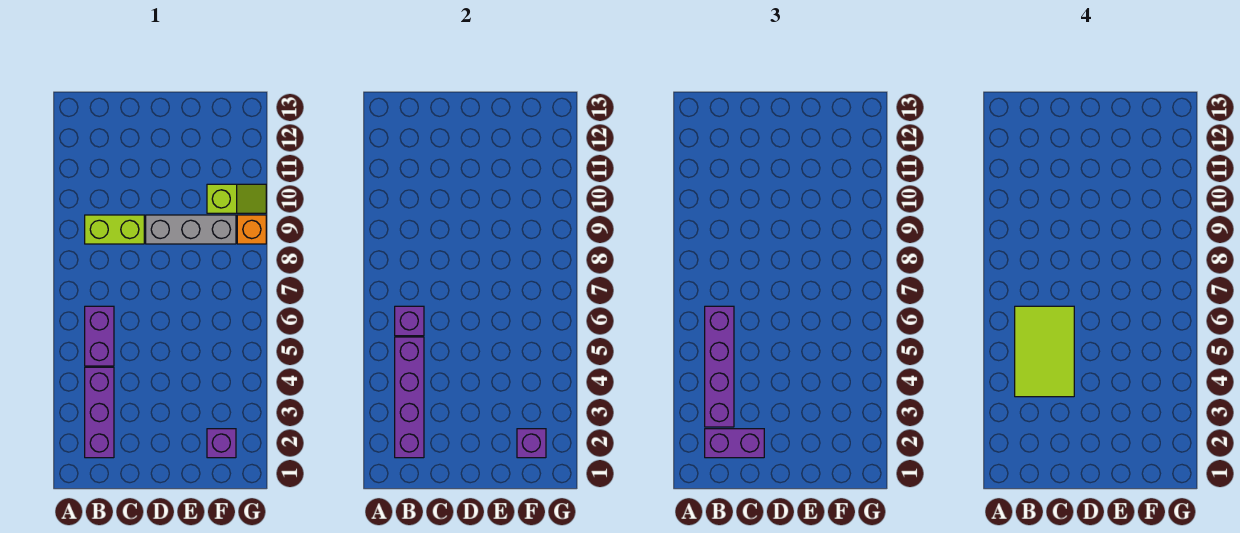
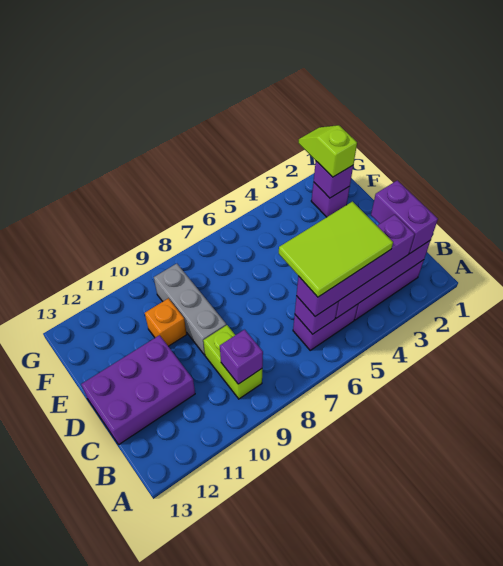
none -> purple 1x1 brick [220,330,263,384]
none -> purple 2x3 brick [81,335,195,445]
lime 1x2 slope [207,184,266,213] -> lime 1x2 slope moved to [299,125,357,177]
orange 1x1 brick [237,215,266,244] -> orange 1x1 brick moved to [145,298,187,346]

